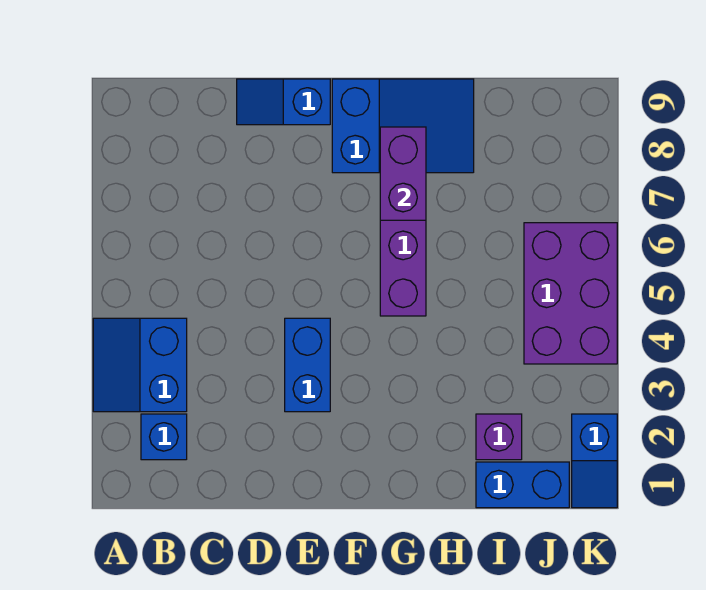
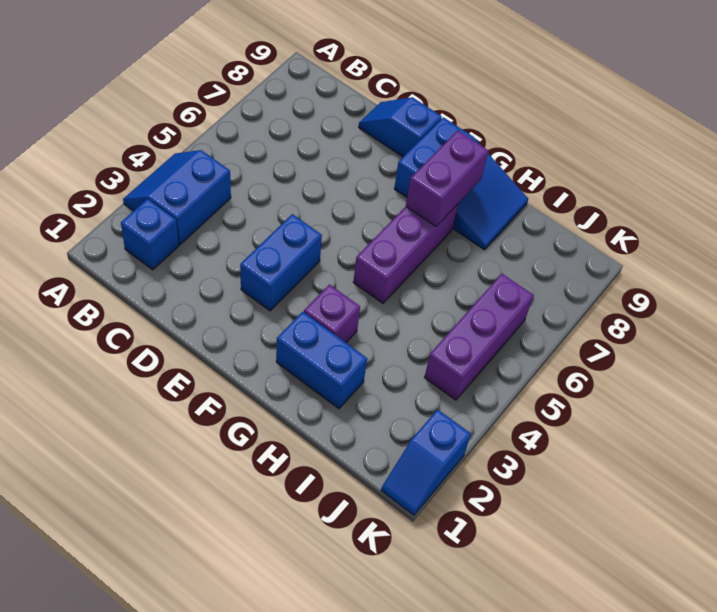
blue 1x2 brick [476,462,569,508] -> blue 1x2 brick moved to [276,312,367,409]
purple 1x1 brick [476,414,522,460] -> purple 1x1 brick moved to [304,284,360,342]
purple 2x3 brick [524,223,617,364] -> purple 1x3 brick [424,274,534,400]

